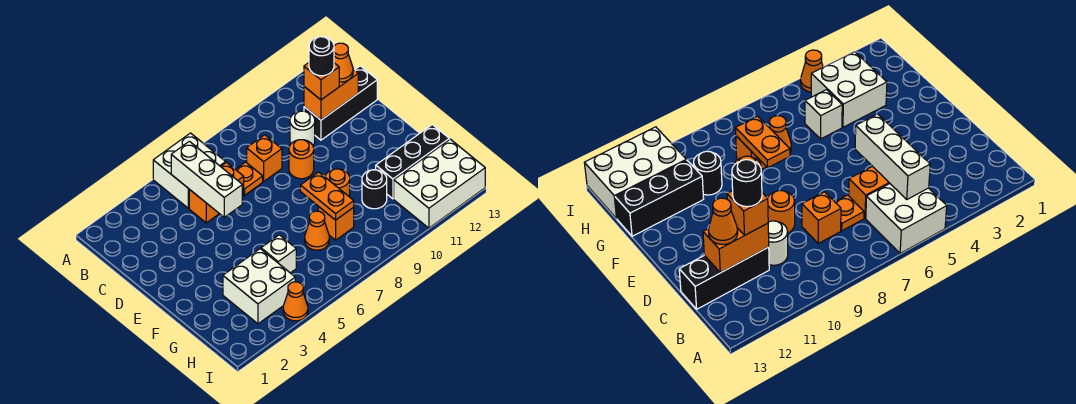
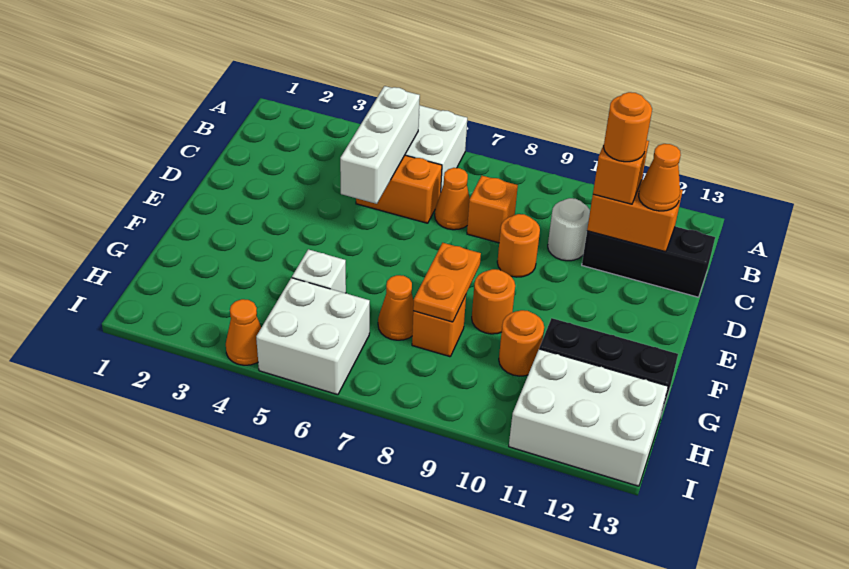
orange 1x1 plate [235,162,263,195] -> orange 1x1 cone [435,168,470,230]
black 1x1 round brick [309,37,334,76] -> orange 1x1 round brick [604,92,652,162]
white 2x2 brick [223,249,295,324] -> white 2x2 brick moved to [256,278,370,395]
black 1x1 round brick [362,170,387,209] -> orange 1x1 round brick [499,310,544,376]

